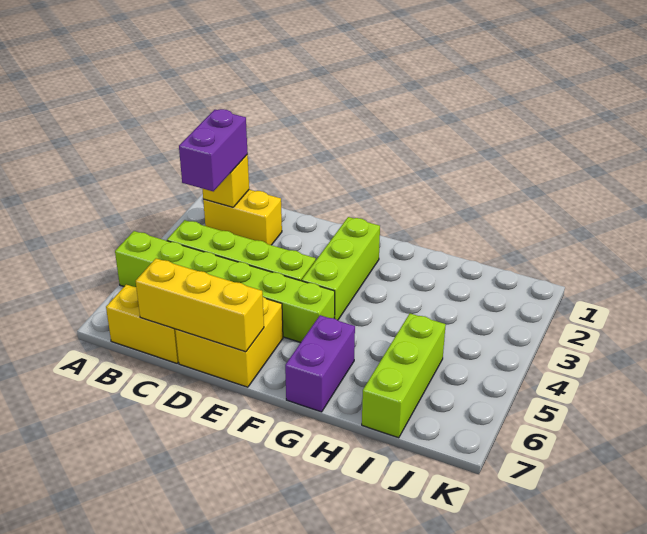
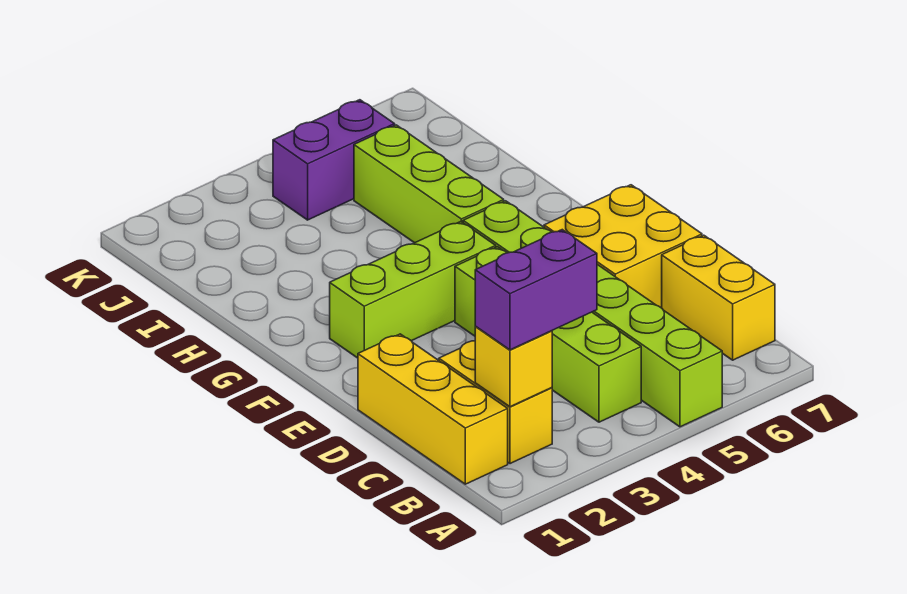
yellow 1x3 brick [136,258,264,352] -> yellow 1x3 brick moved to [358,334,508,484]
purple 1x2 brick [285,315,355,412] -> purple 1x2 brick moved to [273,100,395,220]
lime 1x3 brick [362,314,446,438] -> lime 1x3 brick turned to [354,125,504,243]

